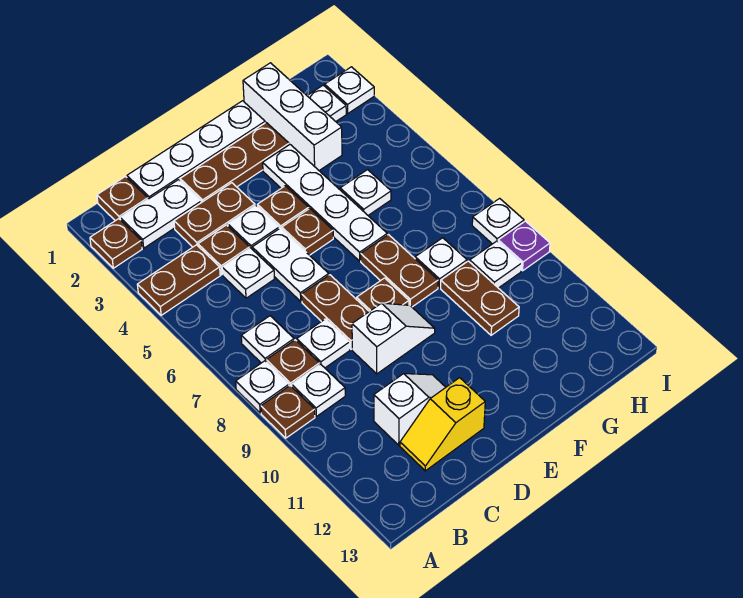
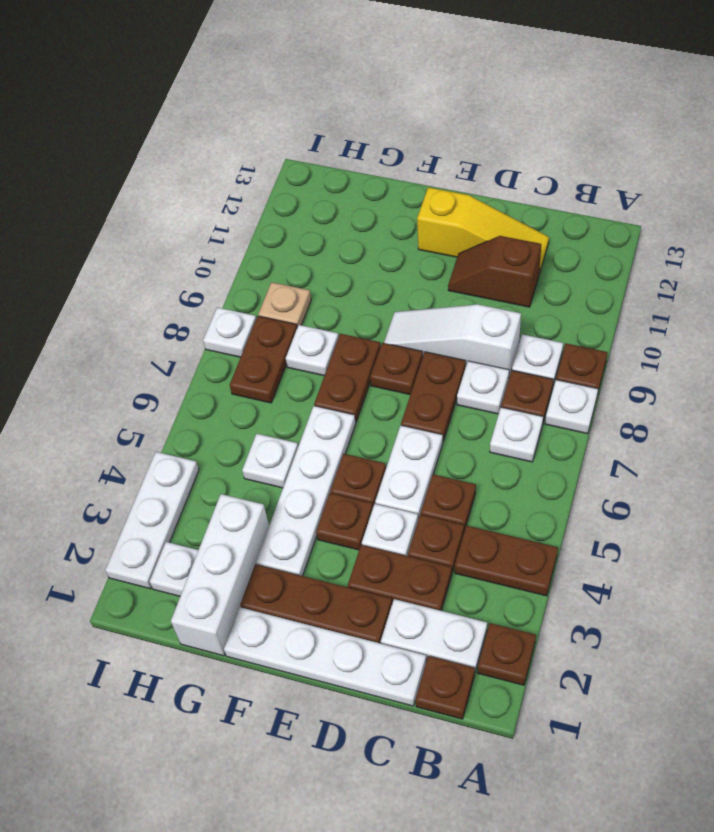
white 1x1 plate [222,248,274,298] -> brown 1x1 plate [421,474,476,531]
white 1x2 slope [374,374,446,445] -> brown 1x2 slope [448,236,541,307]
yellow 1x2 slope [400,378,485,471] -> yellow 1x3 slope [417,187,549,273]
white 1x2 slope [352,303,435,374] -> white 1x3 slope [384,304,521,376]
brown 1x2 plate [441,261,519,335] -> brown 1x2 plate moved to [230,316,297,403]
white 1x1 plate [470,241,522,288] -> tan 1x1 plate [258,282,311,327]
white 1x1 plate [325,67,374,114] -> white 1x3 plate [105,452,199,589]
purple 1x1 plate [498,221,550,271] -> none

